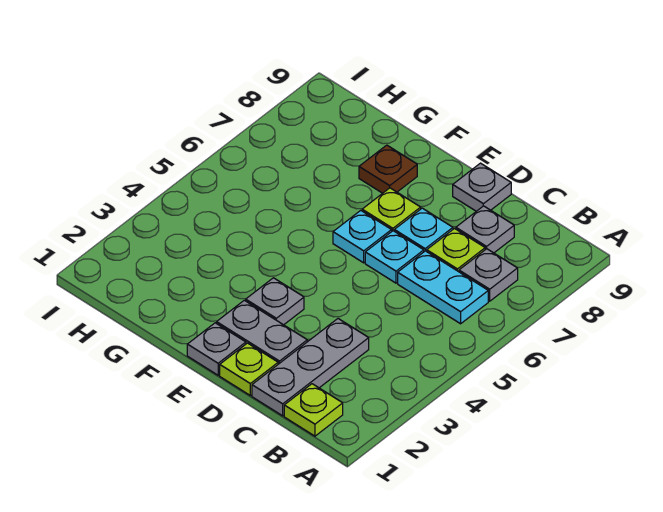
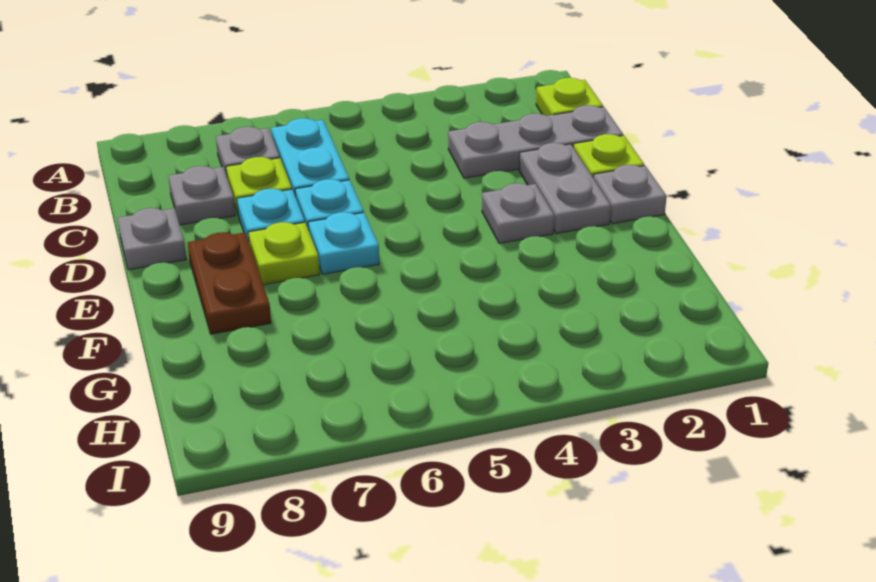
brown 1x1 plate [359,145,417,193] -> brown 1x2 plate [187,232,271,334]

